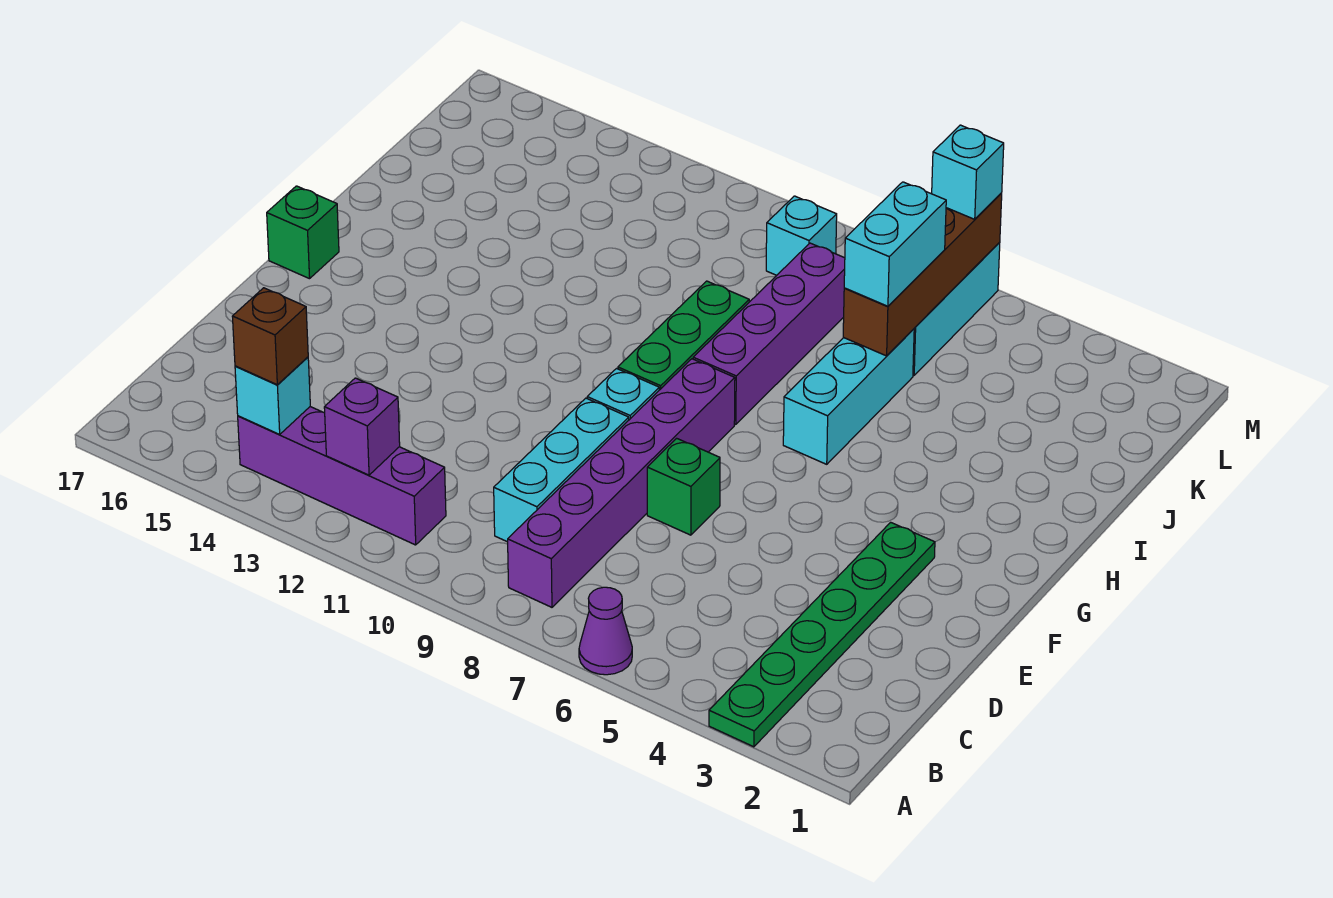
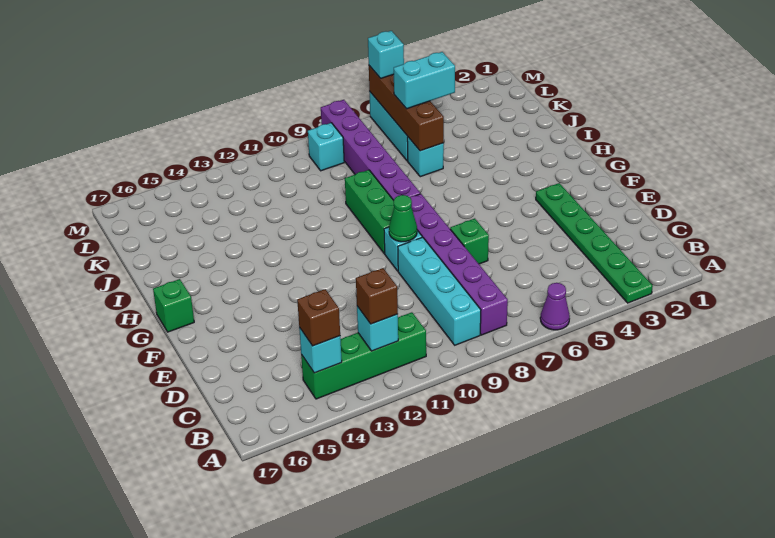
purple 1x4 brick [238,407,446,545] -> green 1x4 brick [301,312,426,399]
purple 1x1 brick [324,378,400,475] -> cyan 1x1 brick [357,306,398,351]
none -> brown 1x1 brick [356,268,398,324]
cyan 1x3 brick [494,398,629,542] -> cyan 1x4 brick [398,237,481,345]
none -> green 1x1 cone [389,195,417,242]
cyan 1x3 brick [783,329,914,464] -> cyan 1x1 brick [407,137,444,177]
purple 1x4 brick [693,243,845,424] -> purple 1x6 brick [321,100,420,200]
cyan 1x2 brick [844,182,946,306] -> cyan 1x2 brick turned to [393,52,455,109]

